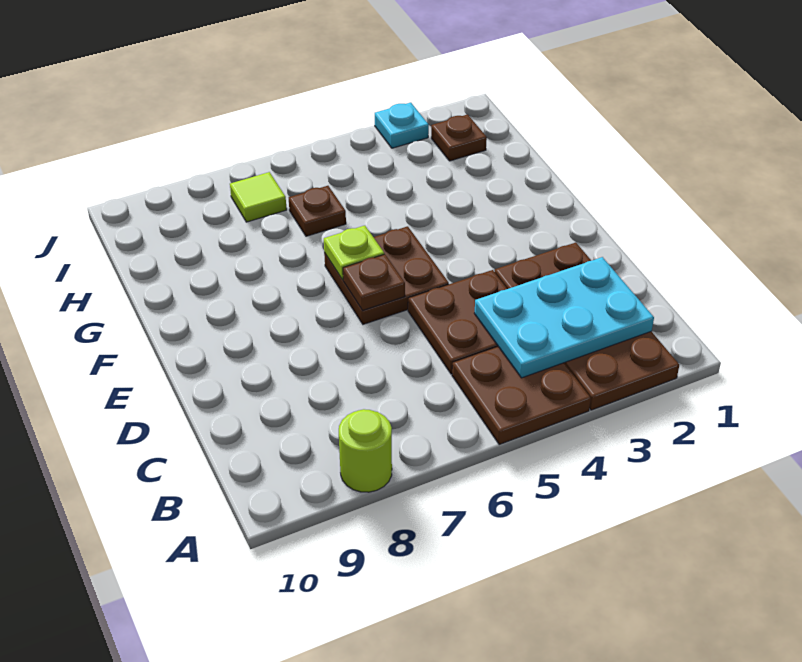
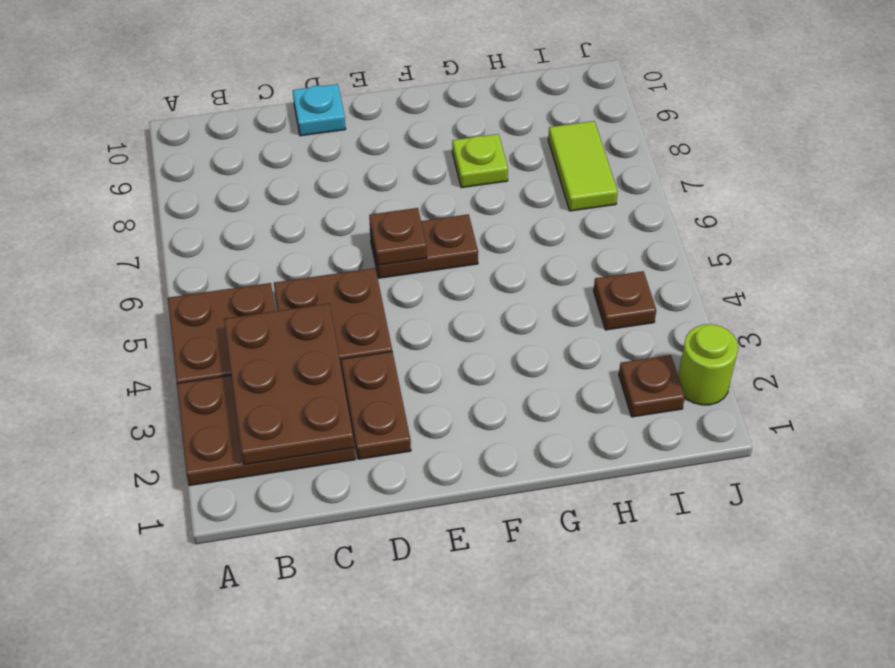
lime 1x1 round brick [339,409,392,492] -> lime 1x1 round brick moved to [678,324,738,405]
cyan 2x3 plate [474,257,654,378] -> brown 2x3 plate [224,304,354,465]
brown 2x2 plate [324,226,449,324] -> brown 1x2 plate [370,214,478,278]
lime 1x1 plate [324,226,384,280] -> lime 1x1 plate moved to [452,134,508,188]
brown 1x1 plate [289,186,346,236] -> brown 1x1 plate moved to [594,271,656,330]
lime 1x1 tile [230,172,287,222] -> lime 1x2 tile [548,121,618,211]
cyan 1x1 plate [375,103,429,148] -> cyan 1x1 plate moved to [293,84,346,136]

